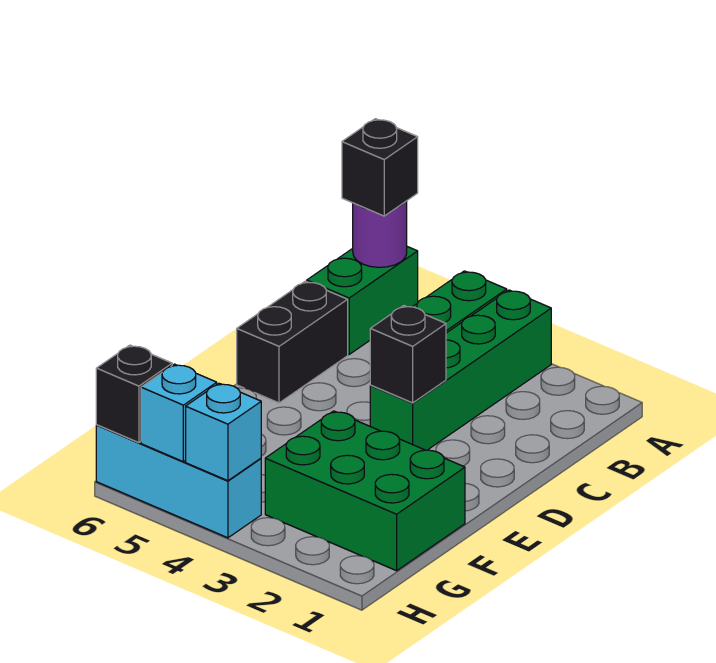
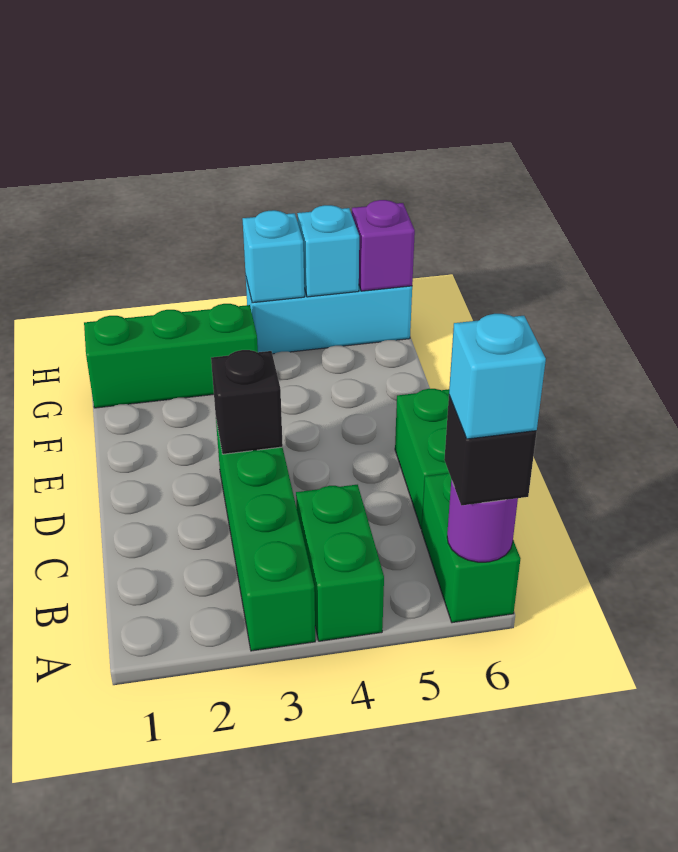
none -> cyan 1x1 brick [449,314,546,439]
black 1x2 brick [237,281,348,403] -> green 1x2 brick [395,389,449,529]
green 2x3 brick [265,411,465,571] -> green 1x3 brick [84,304,258,408]
black 1x1 brick [96,345,172,443] -> purple 1x1 brick [352,200,415,291]

